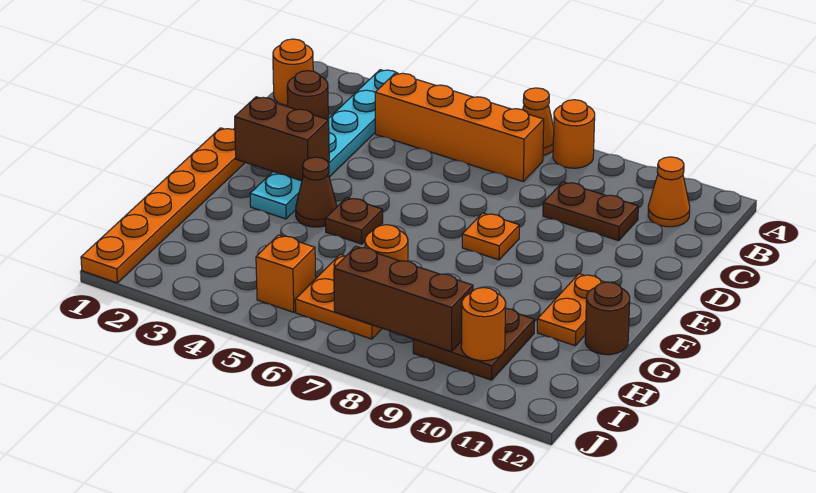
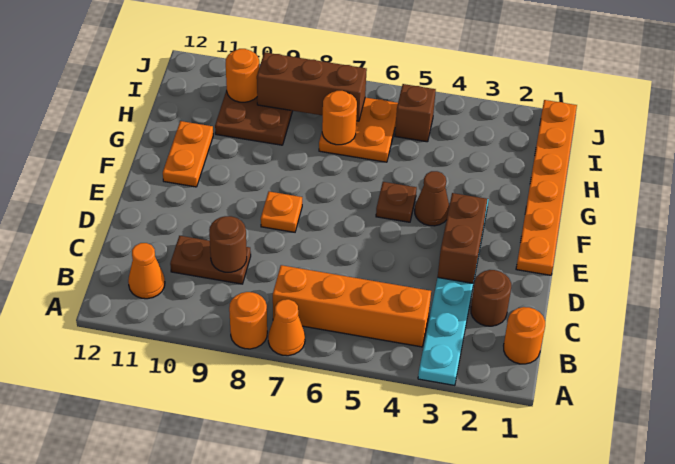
brown 1x2 brick [235,97,329,181] -> brown 1x2 brick turned to [438,193,487,283]
brown 1x1 round brick [585,282,630,355] -> brown 1x1 round brick moved to [209,216,247,272]
orange 1x1 brick [256,235,316,312] -> brown 1x1 brick [395,84,436,142]

